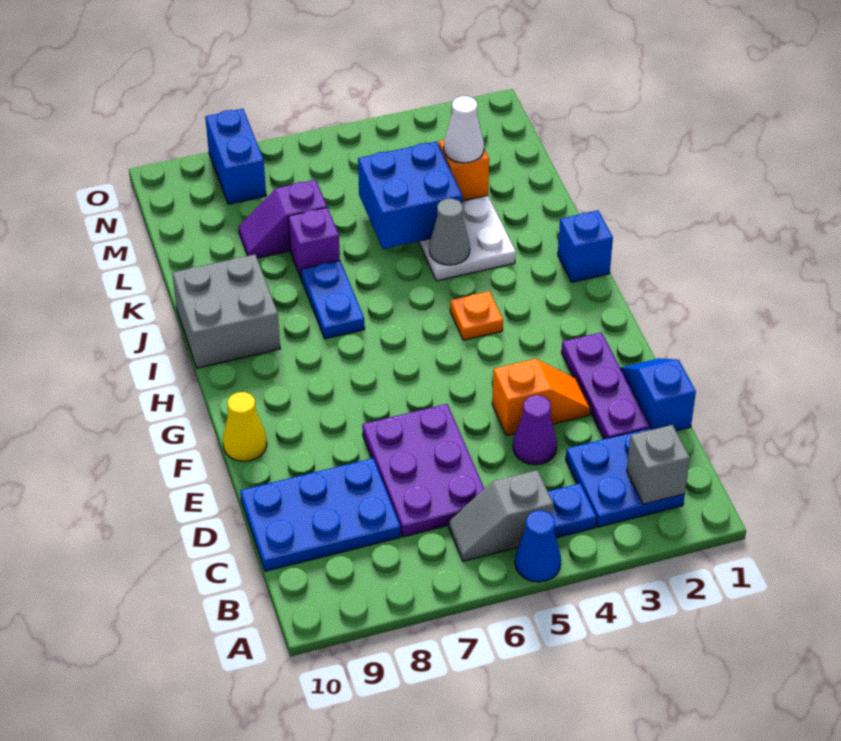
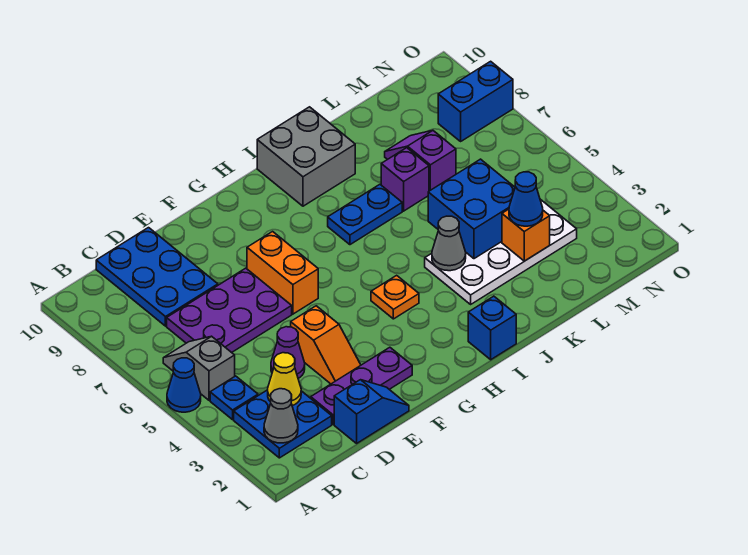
grey 1x1 brick [627,425,690,504] -> grey 1x1 cone [264,389,298,443]
none -> orange 1x2 brick [247,232,318,314]
yellow 1x1 cone [223,392,267,461] -> yellow 1x1 cone moved to [268,353,301,406]
white 1x1 cone [444,96,484,163] -> blue 1x1 cone [509,172,543,226]

